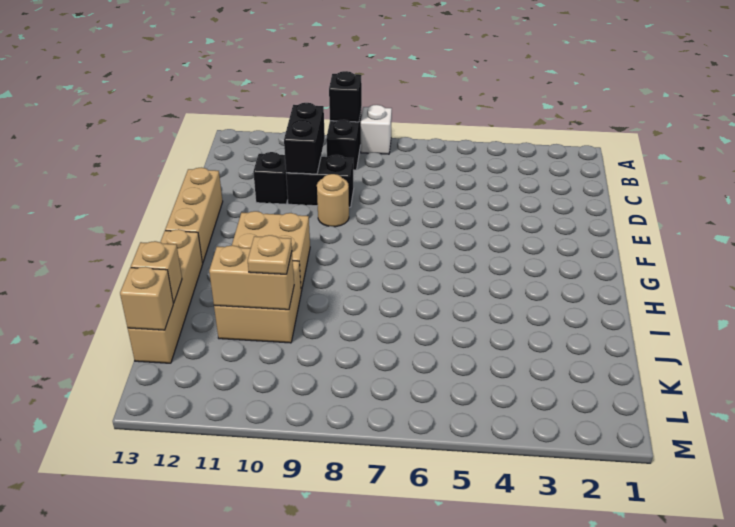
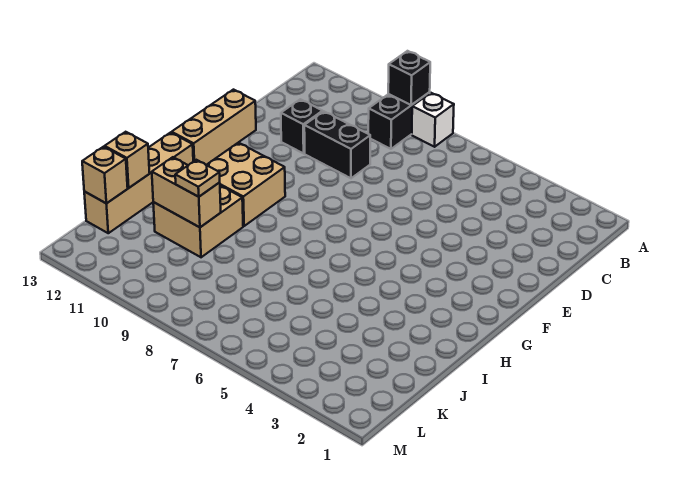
black 1x2 brick [284,103,325,174] -> none
tan 1x1 round brick [317,174,349,227] -> none

